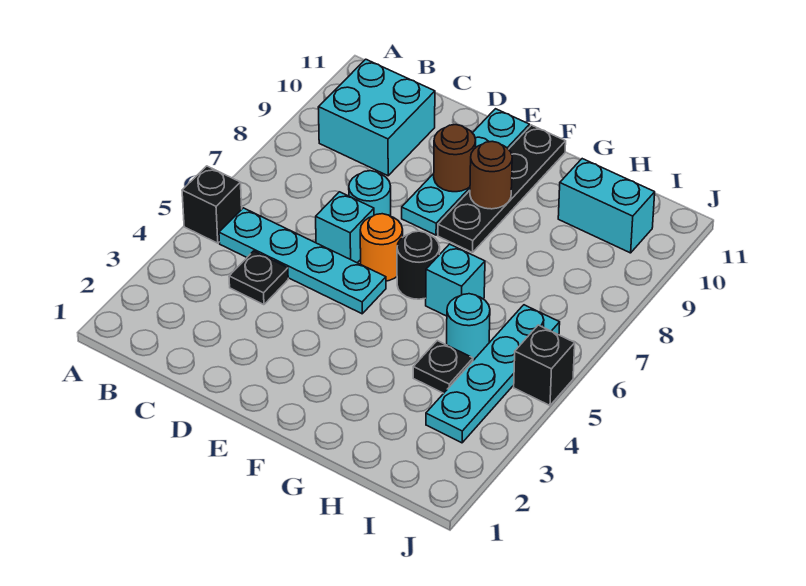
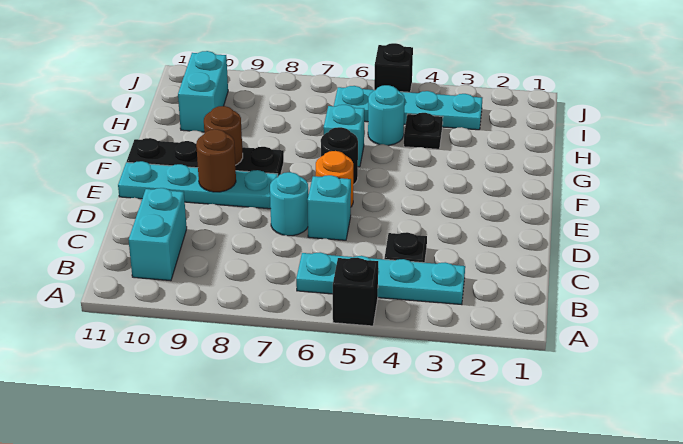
cyan 1x4 plate [219,208,386,314] -> cyan 1x4 plate turned to [296,252,465,304]
cyan 2x2 brick [318,59,435,176] -> cyan 1x2 brick [129,188,187,281]

